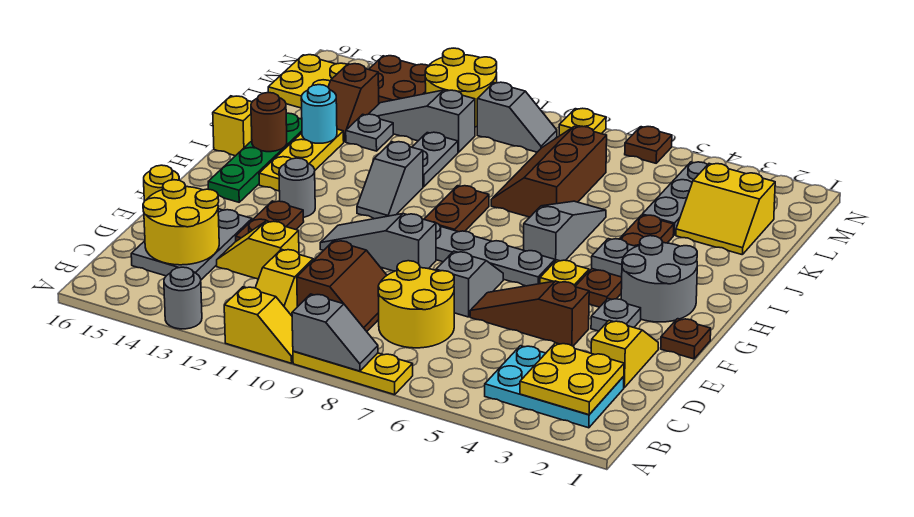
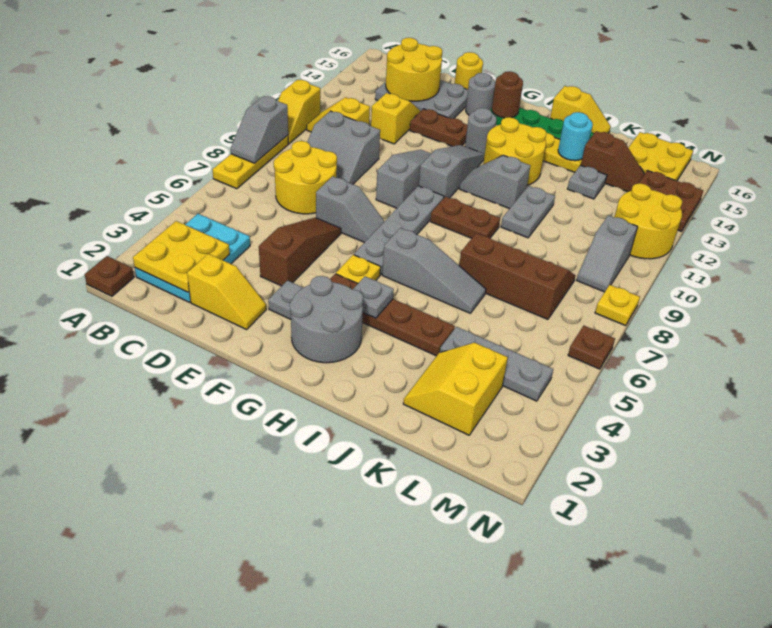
grey 1x1 round brick [164,267,202,329] -> grey 1x1 round brick moved to [466,73,495,115]
brown 2x2 slope [297,241,387,331] -> grey 2x2 slope [307,111,380,184]
brown 1x1 plate [661,319,711,359] -> brown 1x1 plate moved to [85,256,134,296]
none -> yellow 2x2 round brick [483,117,547,185]
brown 1x1 round brick [251,93,287,152] -> brown 1x1 round brick moved to [492,71,523,118]
grey 1x2 plate [412,132,458,187] -> grey 1x2 plate turned to [501,186,555,238]
brown 1x2 slope [328,64,379,142] -> brown 1x2 slope turned to [581,131,644,192]
grey 1x3 slope [369,90,475,152] -> grey 1x3 slope moved to [419,145,485,198]

